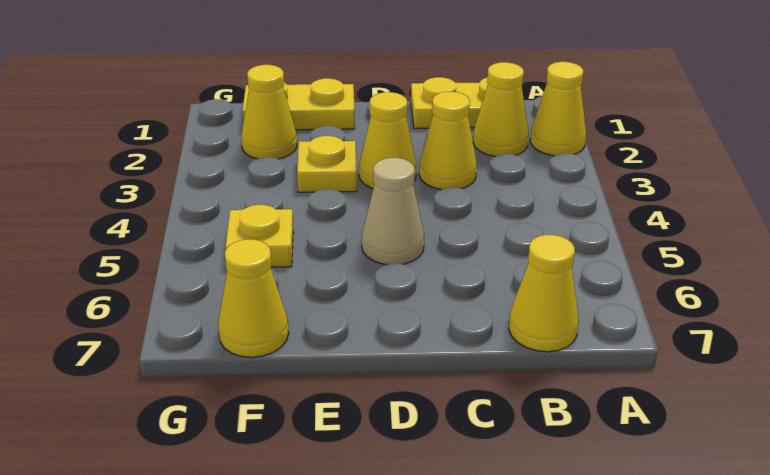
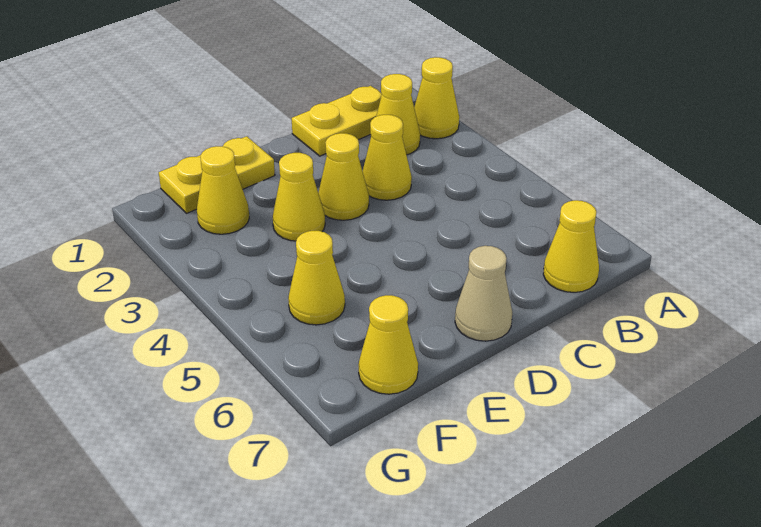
tan 1x1 cone [362,158,424,265] -> tan 1x1 cone moved to [455,246,512,341]
yellow 1x1 plate [297,136,357,192] -> yellow 1x1 cone [273,153,325,241]
yellow 1x1 plate [225,205,293,267] -> yellow 1x1 cone [288,231,345,325]

